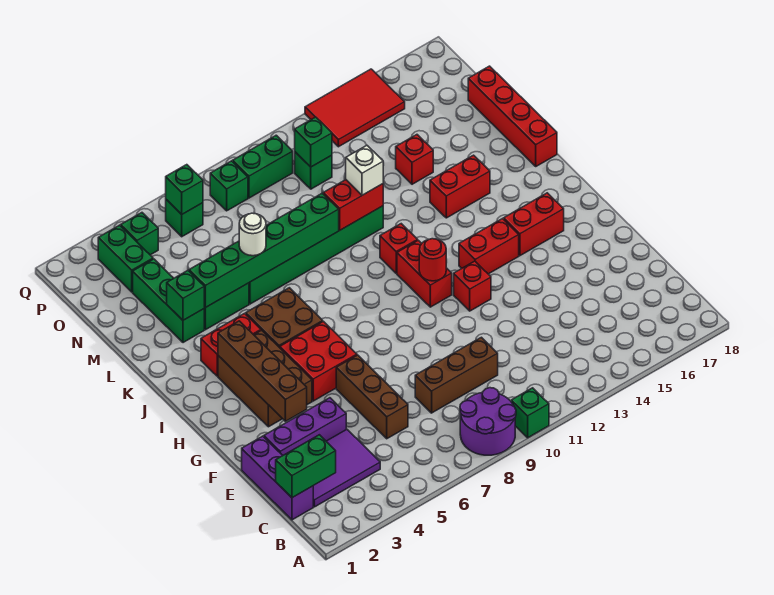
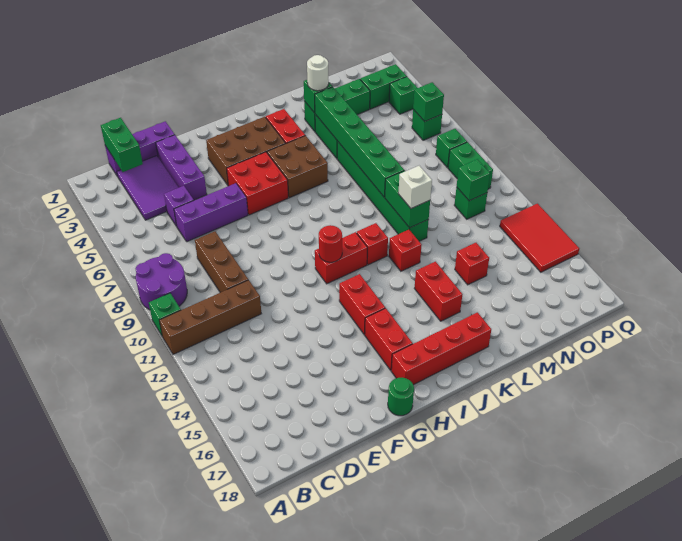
none -> purple 1x1 brick [164,186,194,226]
brown 1x3 brick [336,355,408,439] -> purple 1x3 brick [174,183,248,242]
brown 1x4 brick [218,321,307,421] -> brown 1x4 brick moved to [159,280,261,354]
red 1x1 brick [454,261,491,311] -> red 1x1 brick moved to [389,230,421,271]
none -> green 1x1 round brick [388,378,414,416]
red 1x4 brick [468,66,557,166] -> red 1x4 brick moved to [391,312,491,385]
white 1x1 round brick [239,213,266,256] -> white 1x1 round brick moved to [307,55,329,91]
red 1x2 brick [323,180,383,230] -> green 1x2 brick [385,171,430,228]

